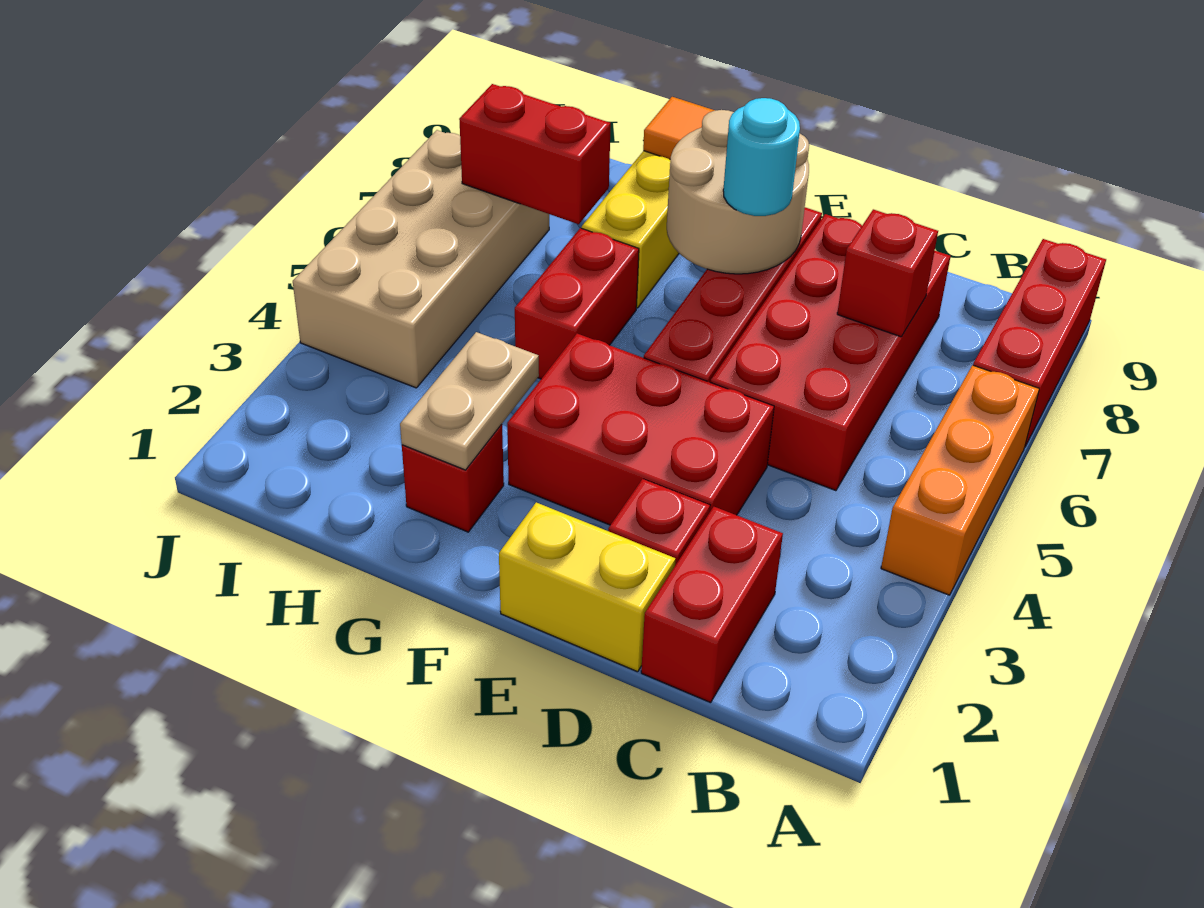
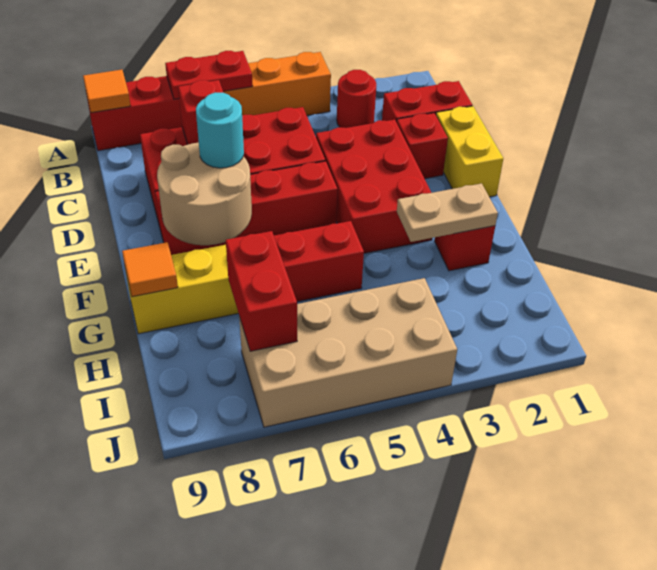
none -> red 1x2 plate [165,51,253,99]
none -> orange 1x1 tile [83,70,130,113]
none -> red 1x1 round brick [337,70,376,128]

